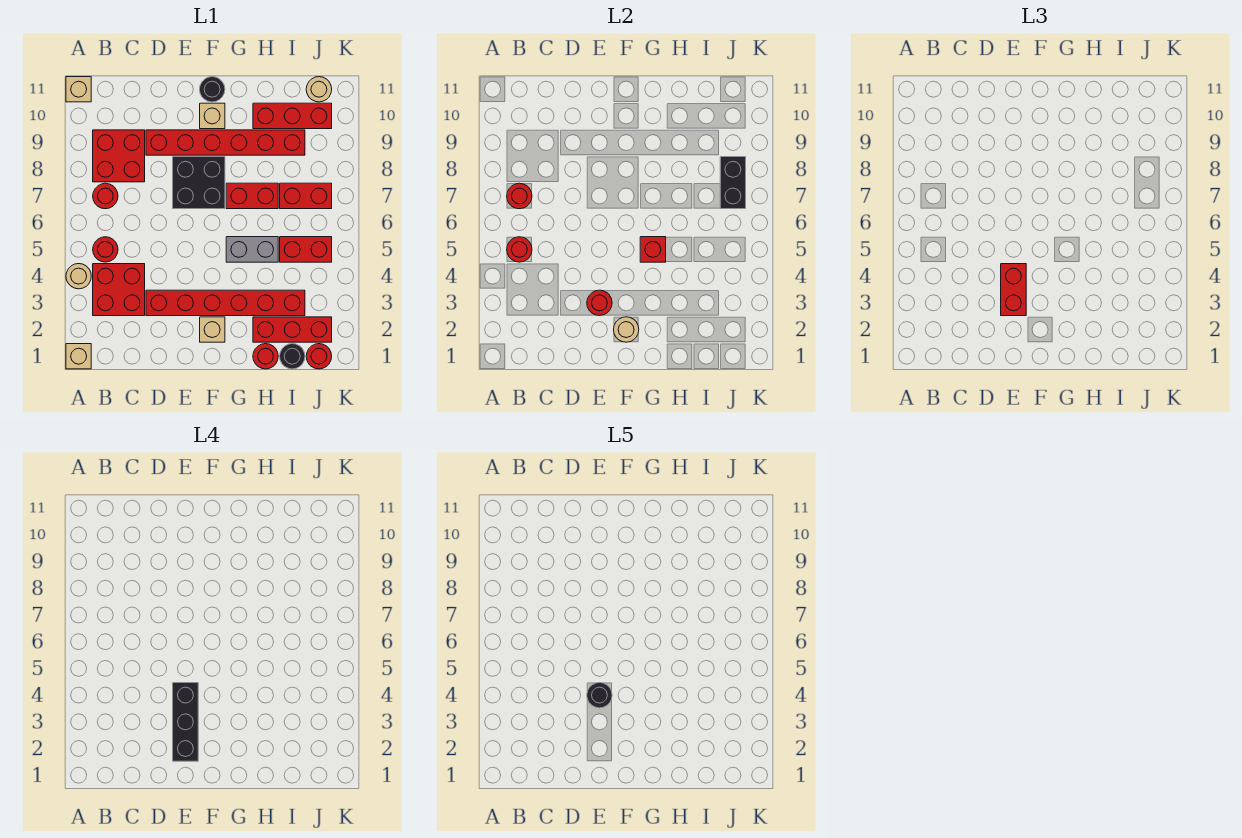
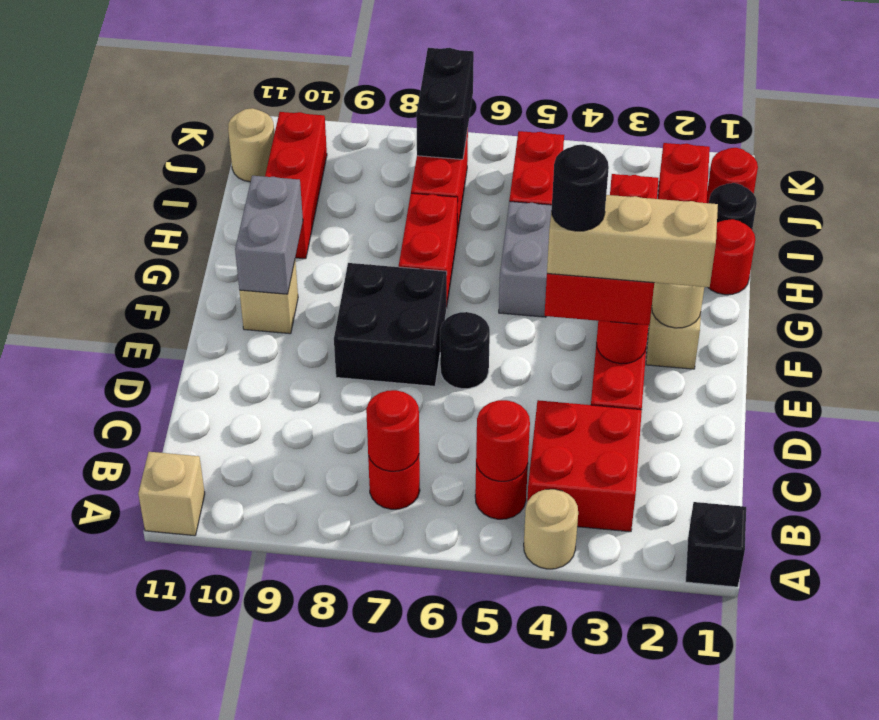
tan 1x1 brick [66,344,91,369] -> black 1x1 brick [686,502,746,587]
red 2x2 brick [93,130,145,182] -> none
red 1x6 brick [146,130,305,155] -> none
black 1x3 brick [173,683,198,761] -> tan 1x3 brick [547,195,718,287]
none -> grey 1x2 brick [235,176,303,294]
black 1x1 round brick [200,77,225,102] -> black 1x1 round brick moved to [440,312,490,389]
red 1x1 brick [640,237,666,262] -> none
black 1x2 brick [720,157,746,209] -> black 1x2 brick turned to [416,48,474,159]

